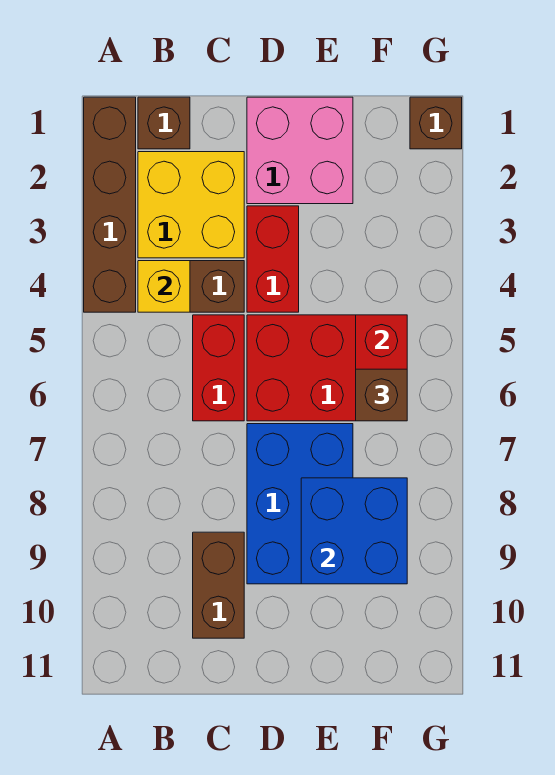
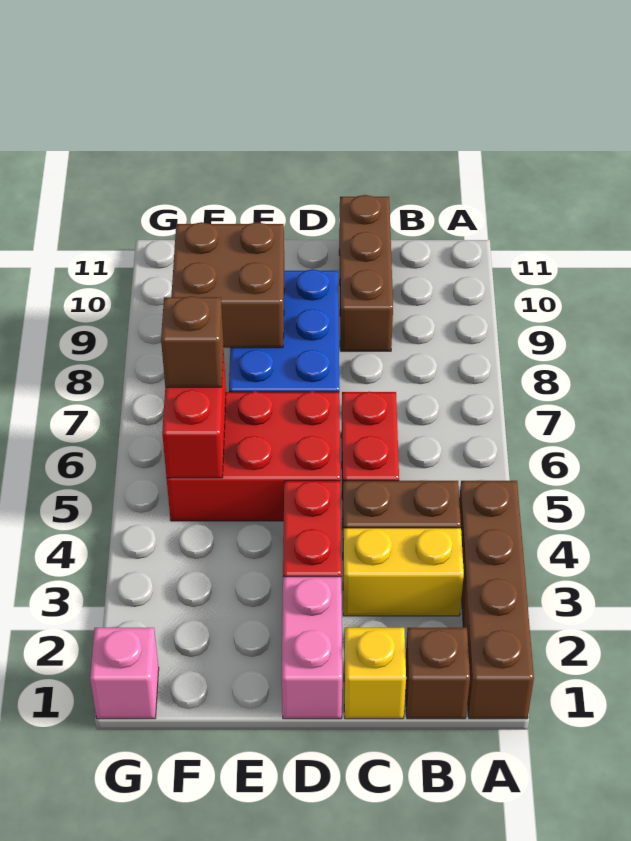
yellow 2x2 brick [138,152,244,258] -> yellow 1x2 brick [343,528,464,616]
yellow 1x1 brick [138,261,190,312] -> yellow 1x1 brick moved to [344,628,406,719]
brown 1x2 brick [193,532,244,638] -> brown 1x3 brick [339,195,393,351]
pink 2x2 brick [247,97,353,204] -> pink 1x2 brick [282,577,342,719]
blue 2x2 brick [301,478,407,584] -> brown 2x2 brick [171,222,285,348]
brown 1x1 brick [410,97,462,149] -> pink 1x1 brick [90,628,159,719]

